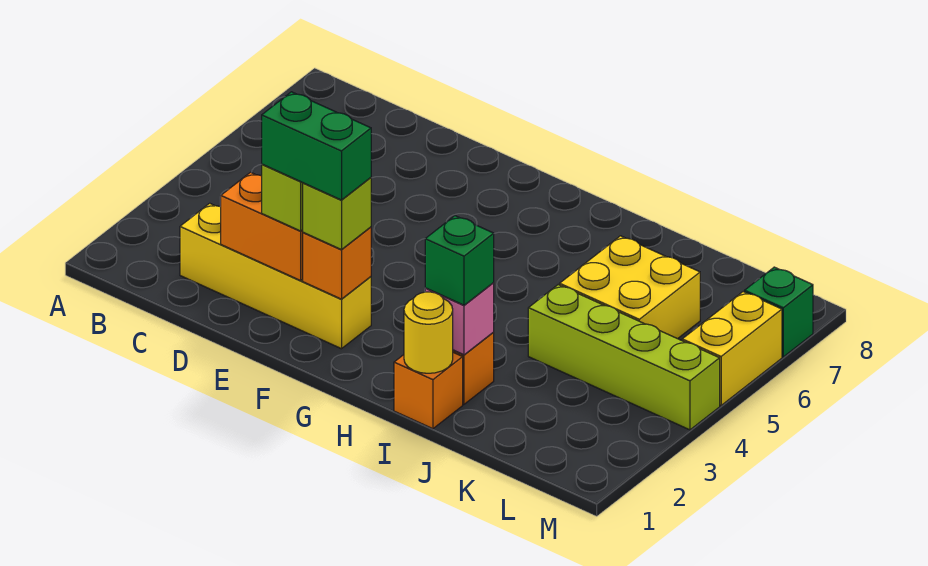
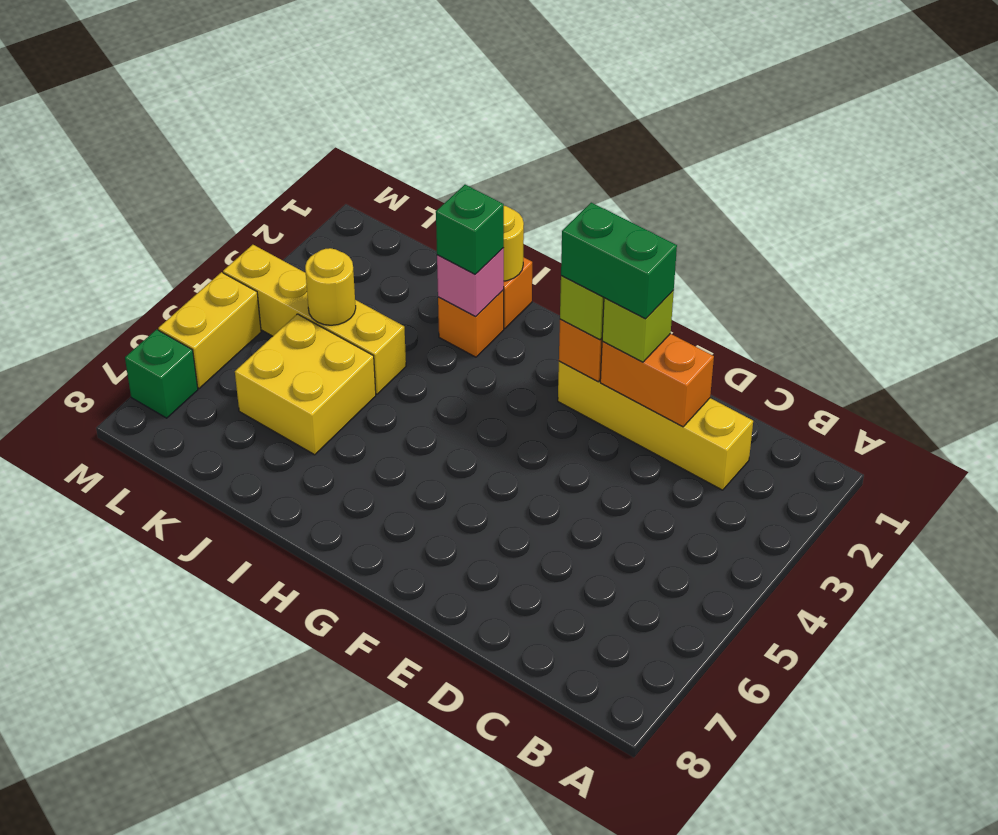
lime 1x4 brick [528,285,720,430] -> yellow 1x4 brick [223,245,406,394]
none -> yellow 1x1 round brick [305,248,356,325]

